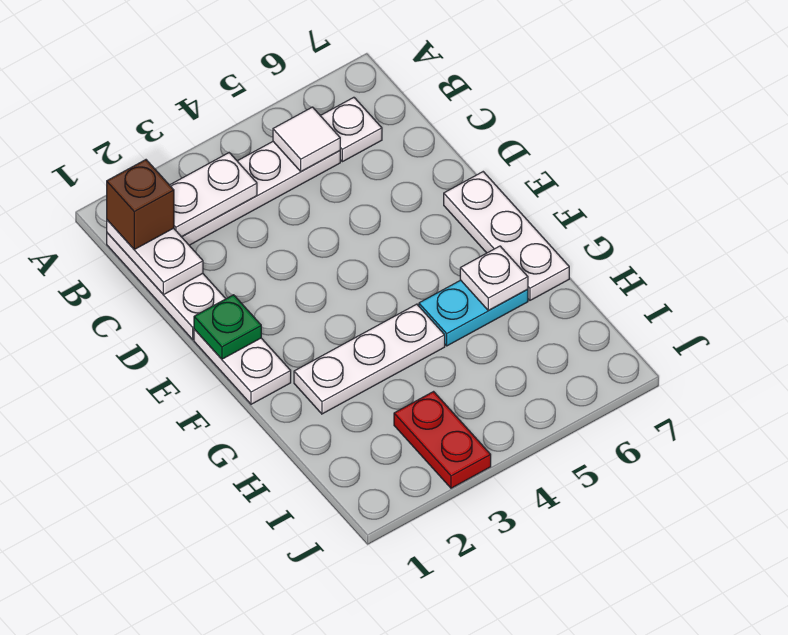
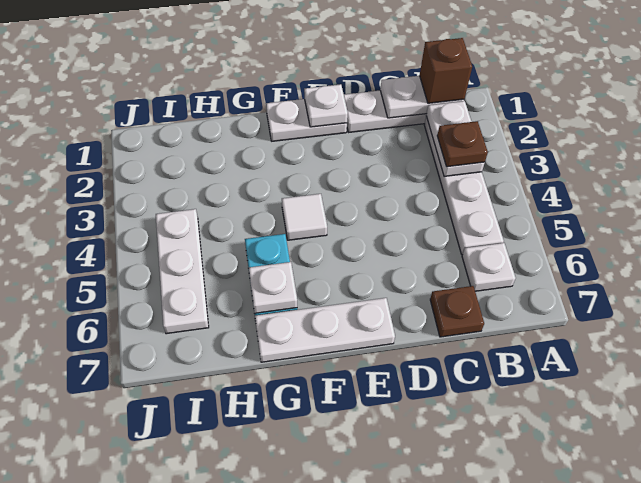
none -> brown 1x1 plate [437,121,488,167]
white 1x1 tile [273,107,340,172] -> white 1x1 tile moved to [282,194,327,240]
none -> brown 1x1 plate [430,286,484,337]
green 1x1 plate [194,295,261,359] -> white 1x1 plate [304,84,348,127]
white 1x3 plate [294,304,445,414] -> white 1x3 plate moved to [156,209,209,334]
red 1x2 plate [394,392,491,488] -> none

